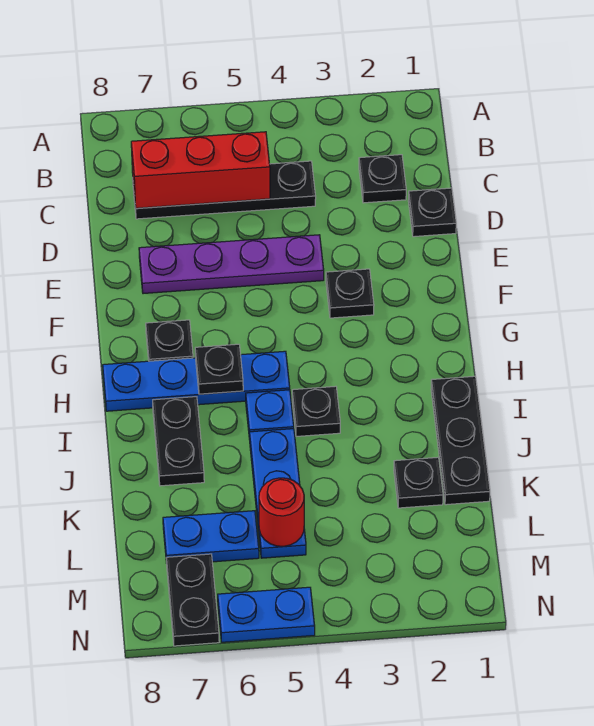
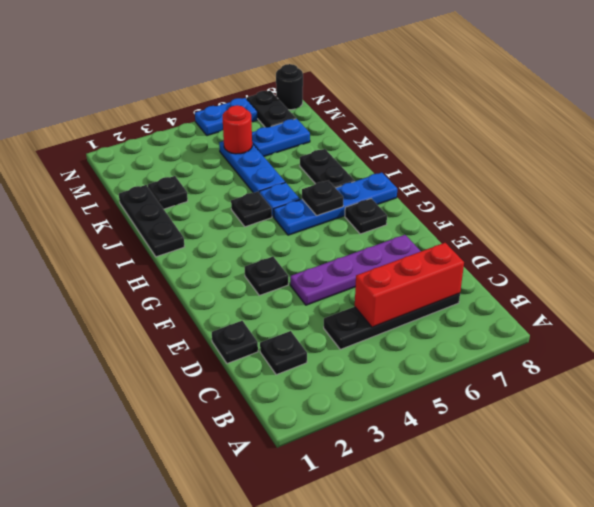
none -> black 1x1 round brick [276,64,303,110]

